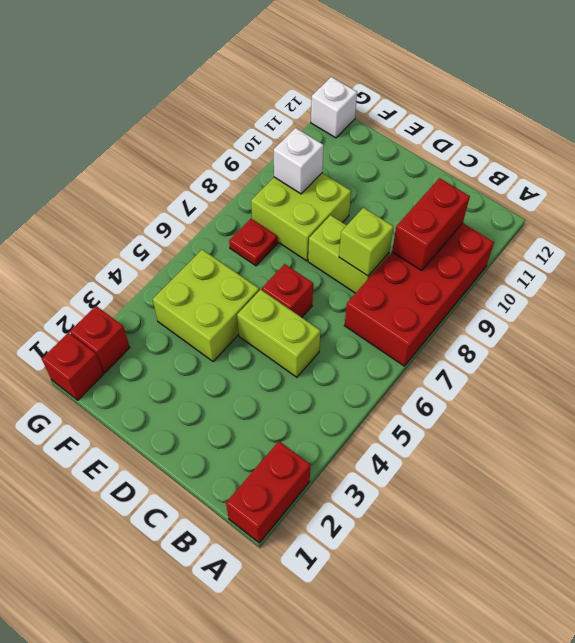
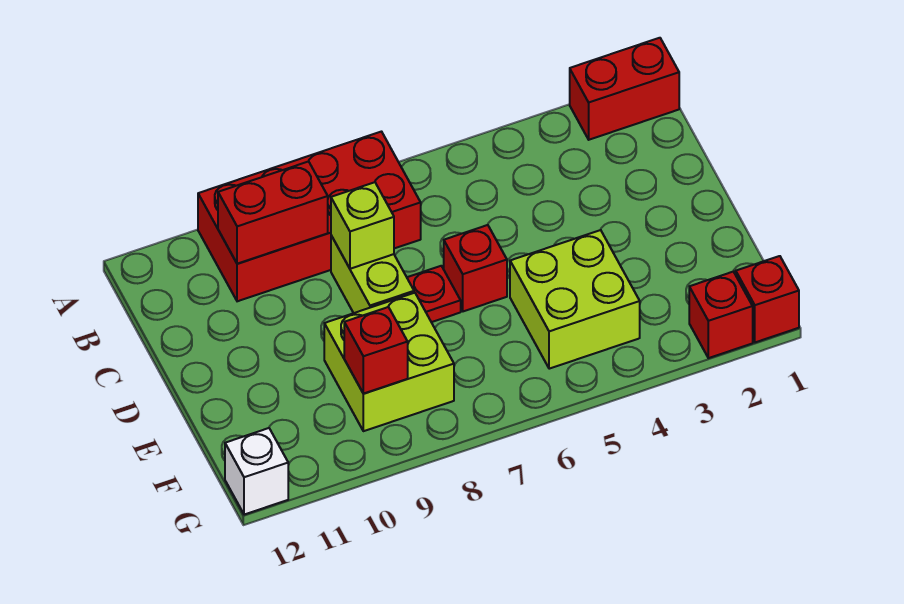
lime 1x2 brick [237,290,320,377] -> none
red 1x1 plate [229,219,278,266] -> red 1x1 plate moved to [407,266,461,322]
white 1x1 brick [274,128,324,194] -> red 1x1 brick [344,307,408,394]

